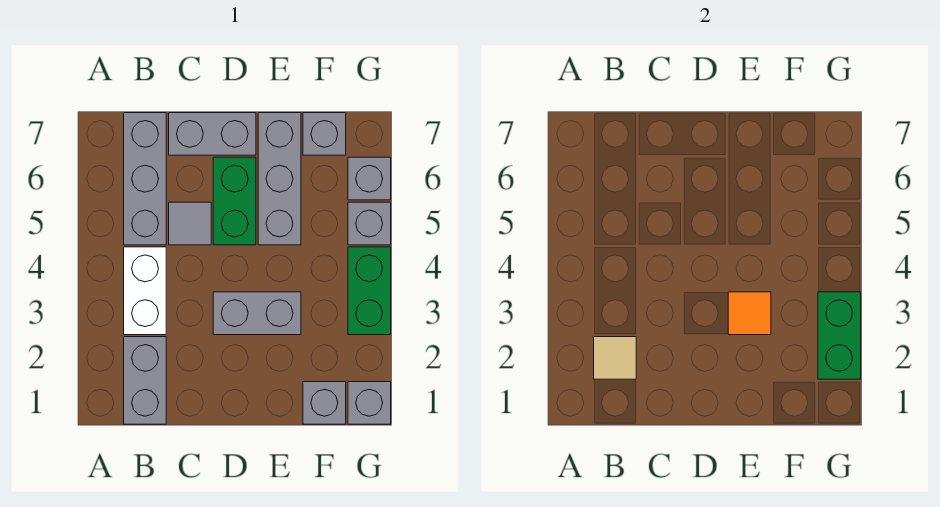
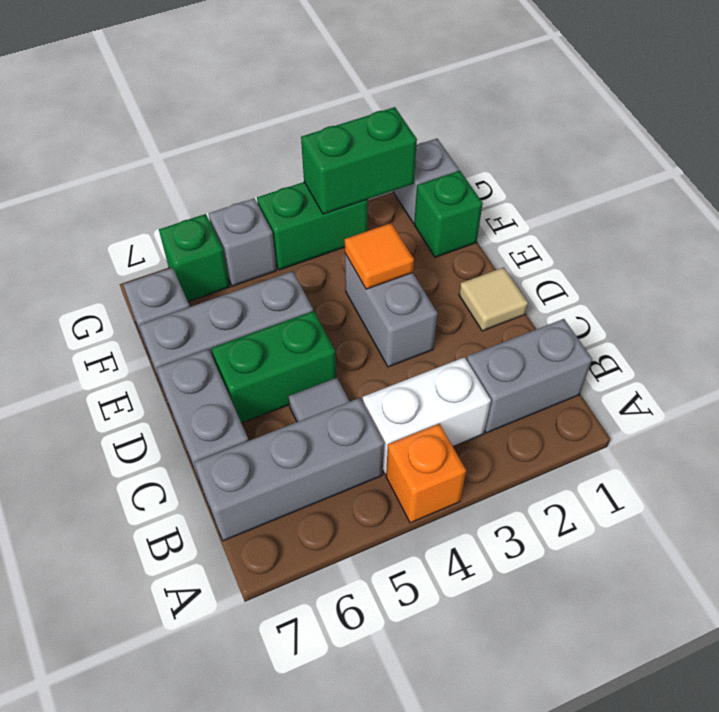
none -> orange 1x1 brick [386,424,466,523]
tan 1x1 tile [594,337,636,379] -> tan 1x1 tile moved to [459,267,528,331]
grey 1x1 brick [303,382,346,424] -> green 1x1 brick [414,171,483,257]
grey 1x1 brick [348,157,391,200] -> green 1x1 brick [159,214,230,302]

